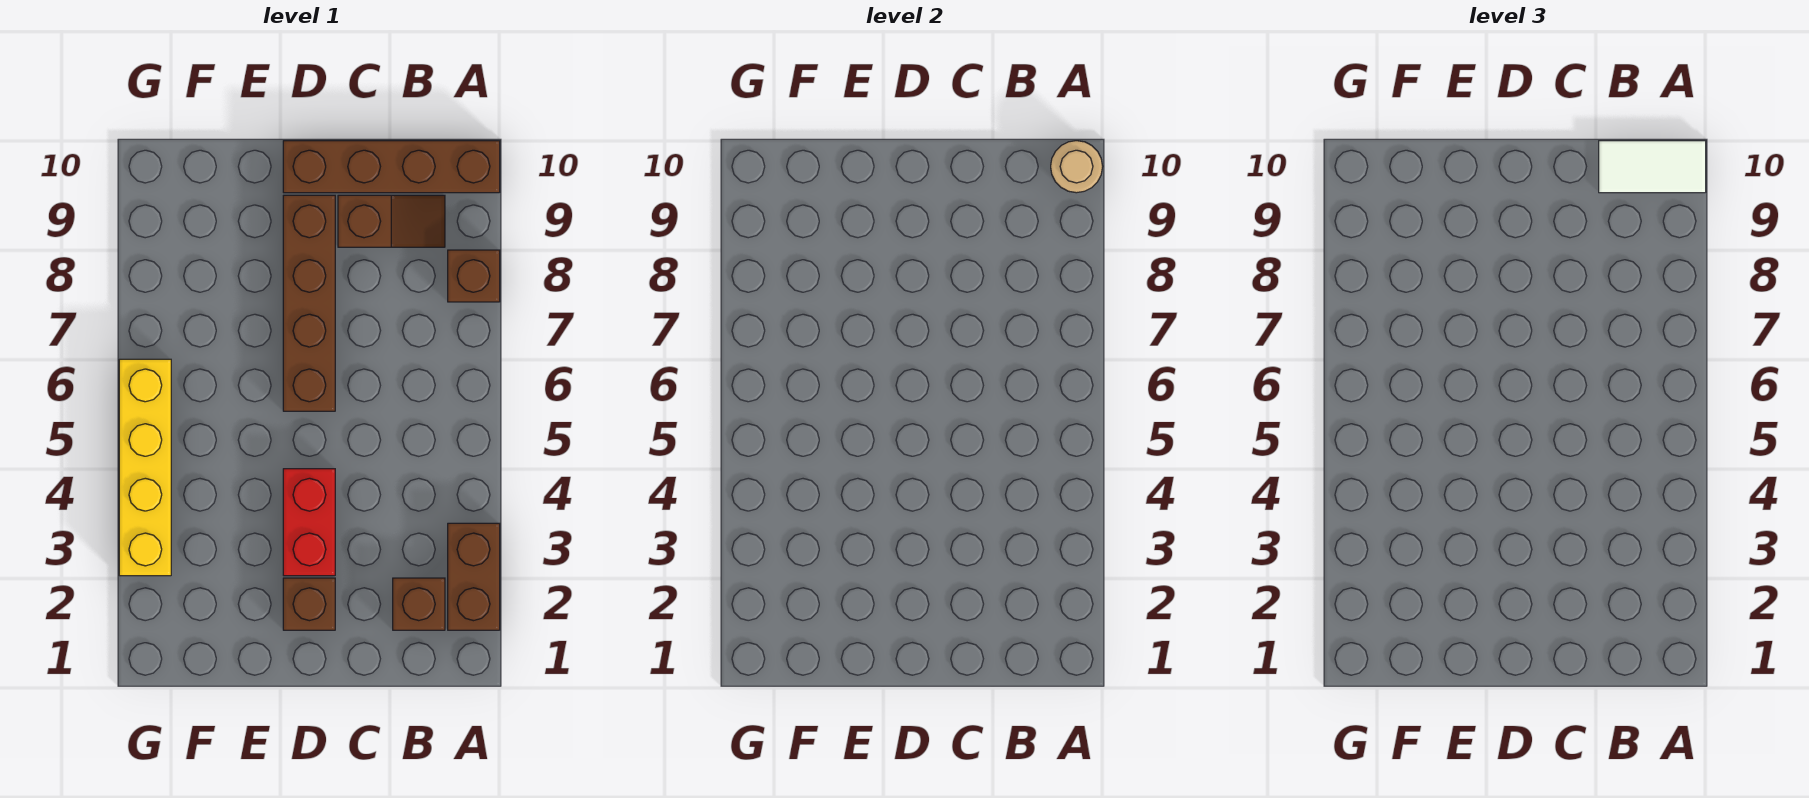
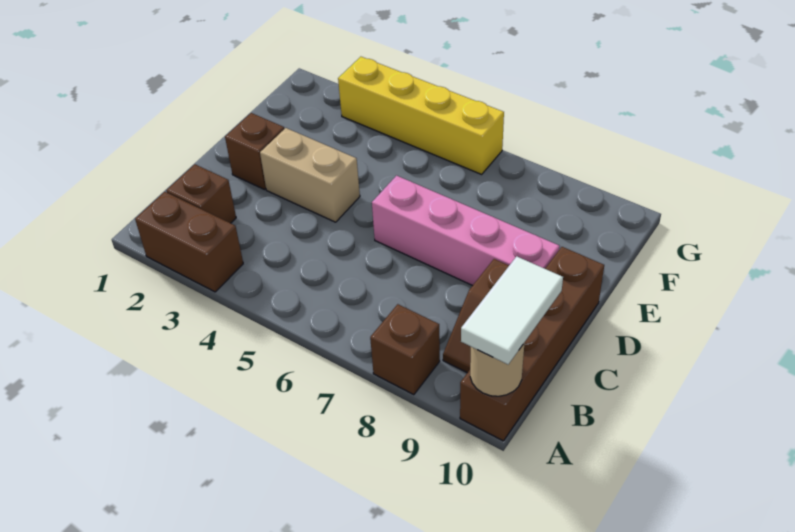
red 1x2 brick [283,469,335,576] -> tan 1x2 brick [260,128,360,222]
brown 1x4 brick [283,195,335,411] -> pink 1x4 brick [372,176,560,286]

